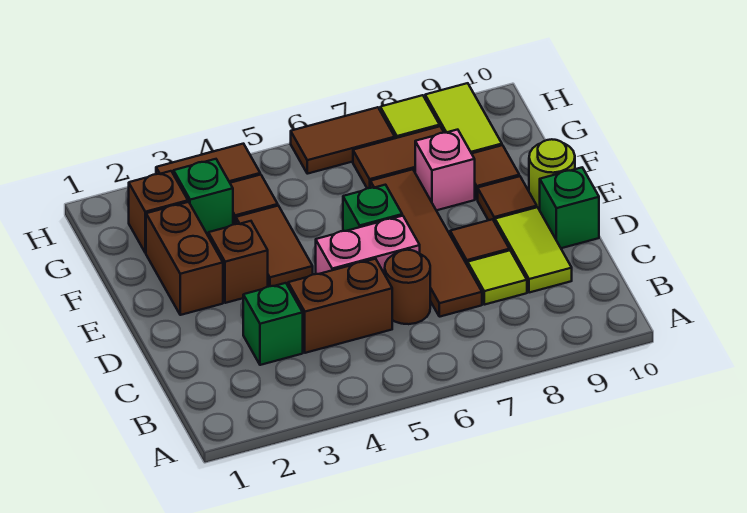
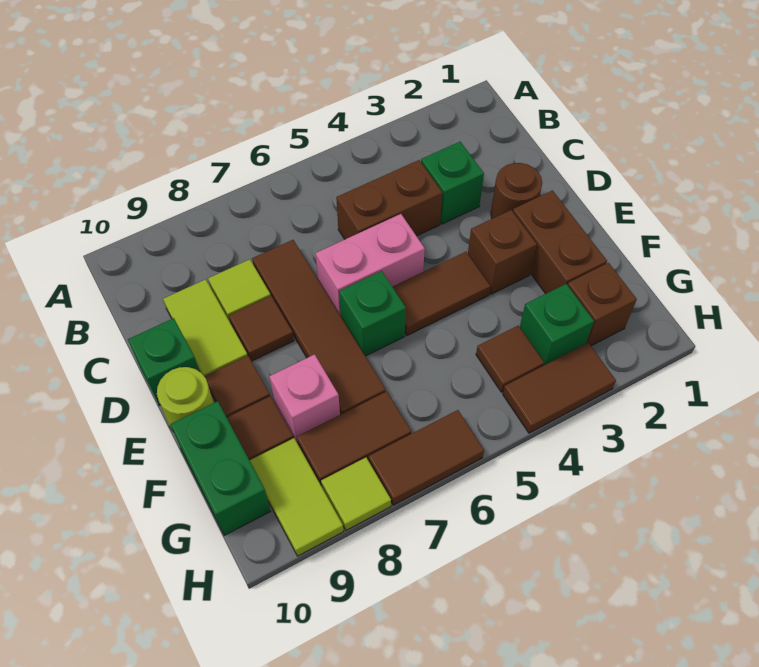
brown 1x1 round brick [385,250,430,324] -> brown 1x1 round brick moved to [491,163,542,219]
brown 1x2 tile [236,206,313,287] -> brown 1x2 tile turned to [393,252,490,335]
none -> green 1x2 brick [170,401,271,536]

